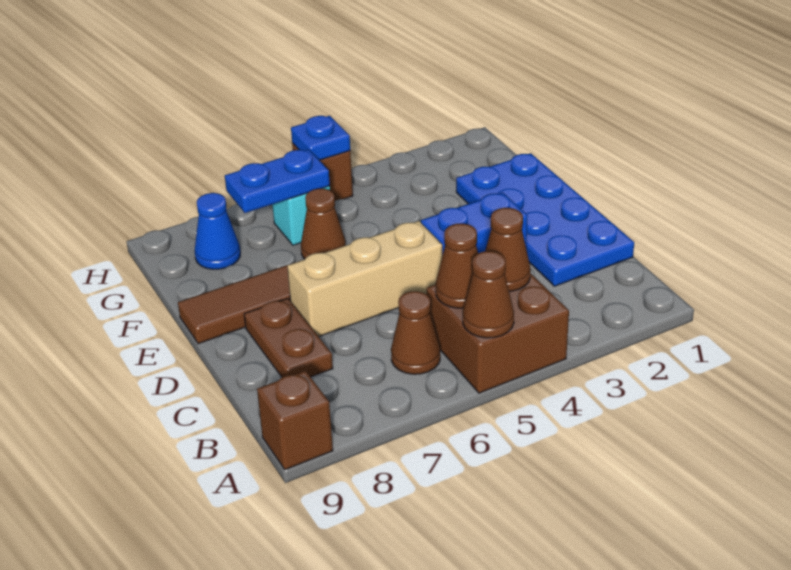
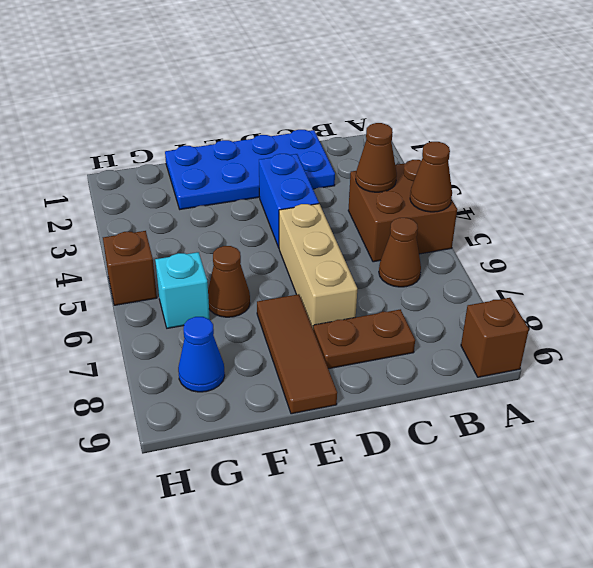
brown 1x1 cone [436,224,478,308] -> none
blue 1x2 plate [225,149,330,213] -> none
blue 1x1 plate [291,116,350,160] -> none

